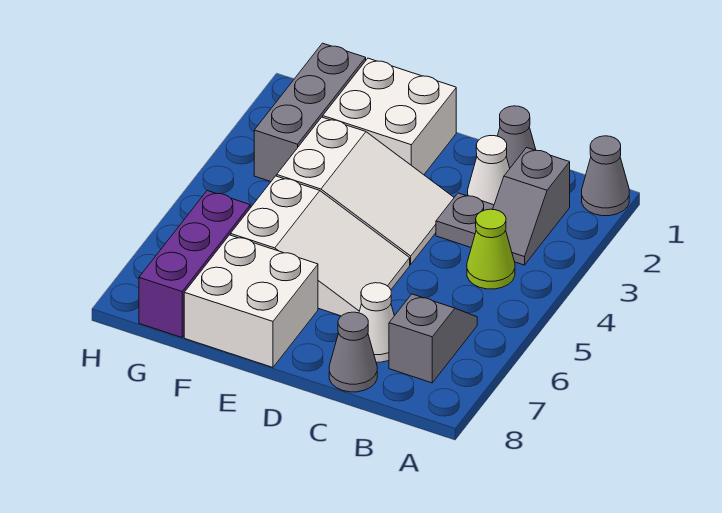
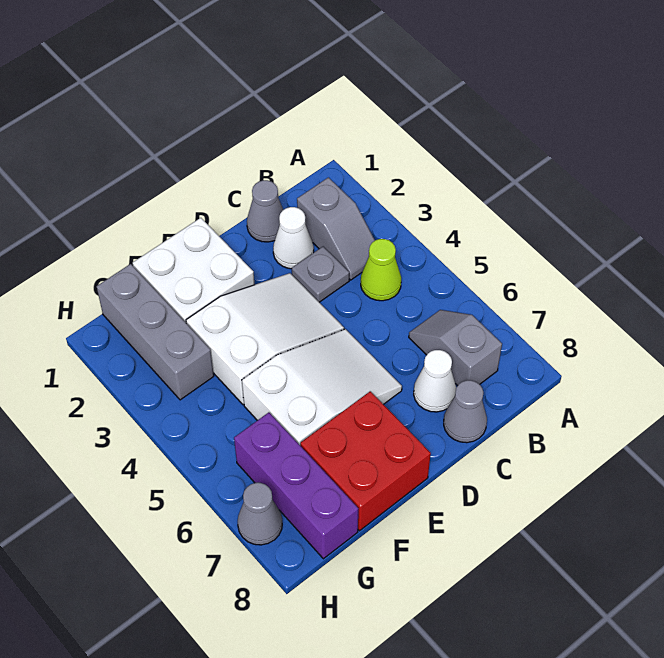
grey 1x1 cone [582,136,629,216] -> grey 1x1 cone moved to [238,483,282,545]
white 2x2 brick [184,235,318,367] -> red 2x2 brick [300,391,431,531]

